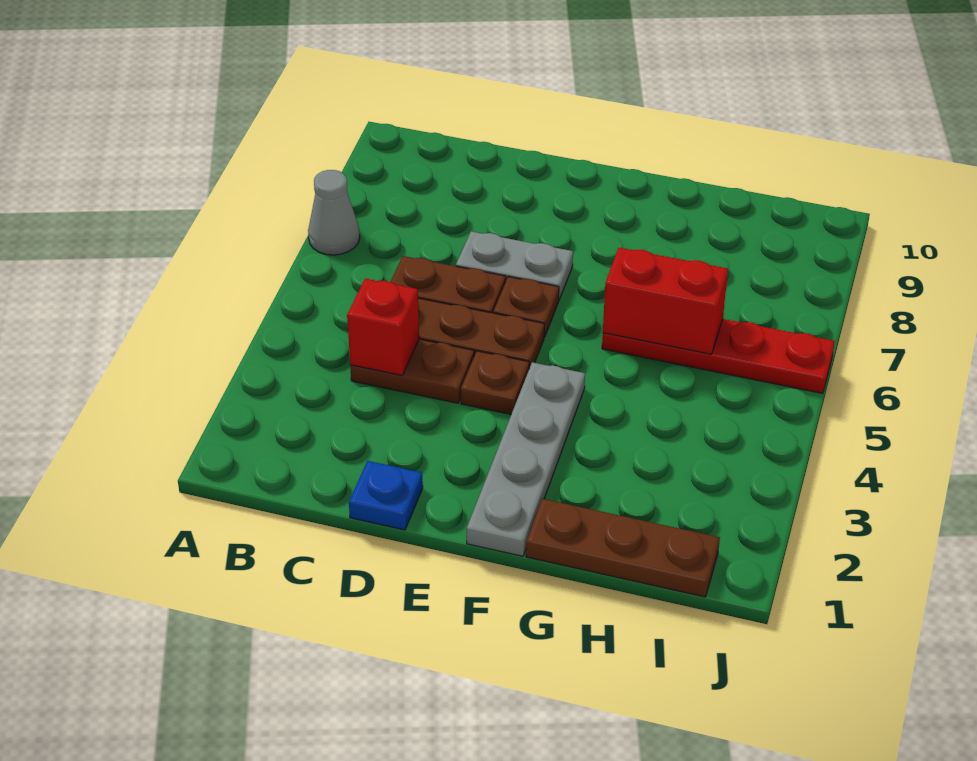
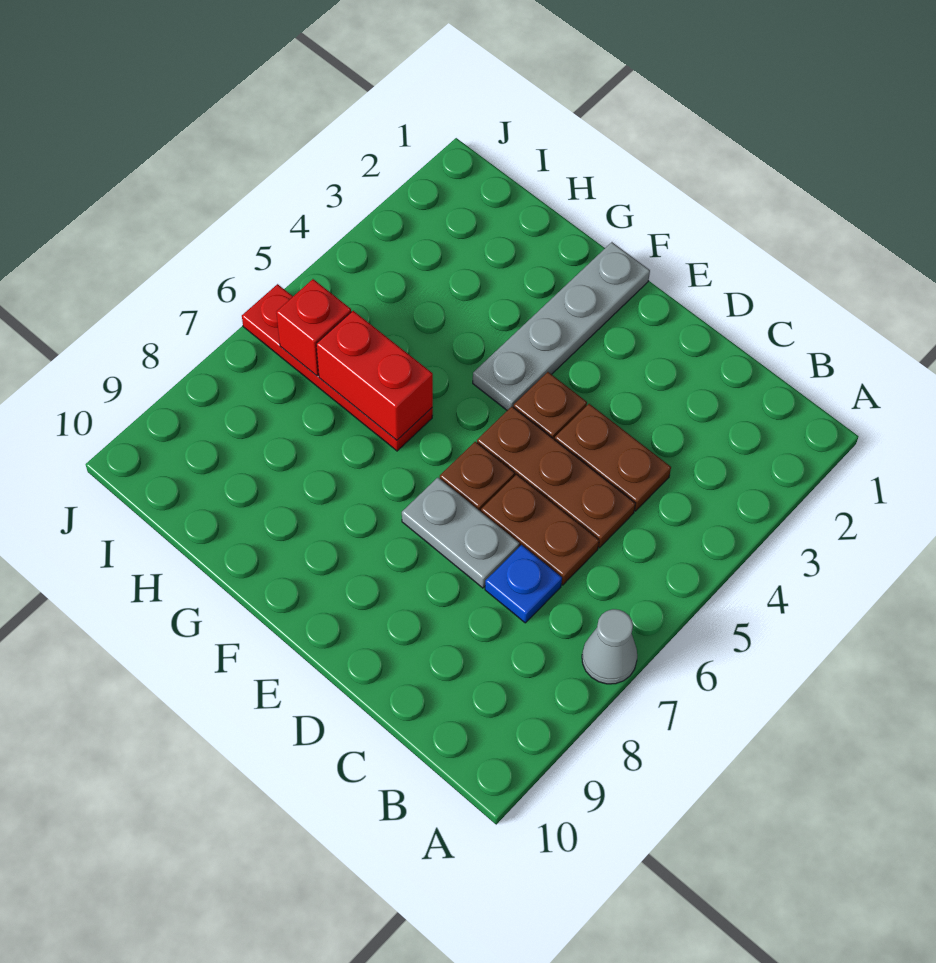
red 1x1 brick [347,278,419,375] -> red 1x1 brick moved to [276,279,351,376]
blue 1x1 plate [349,461,423,530] -> blue 1x1 plate moved to [485,545,562,623]
brown 1x3 plate [526,499,720,597] -> none

